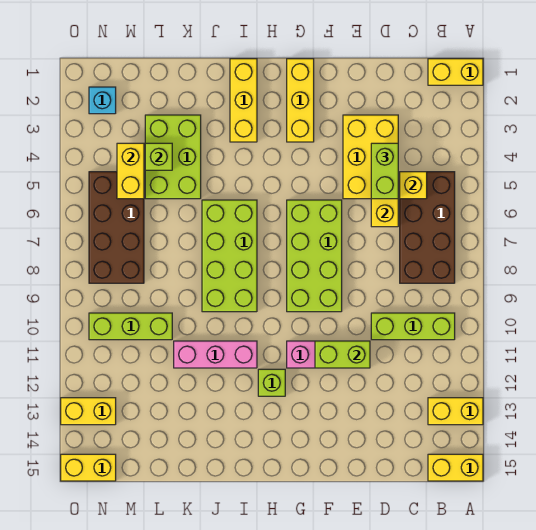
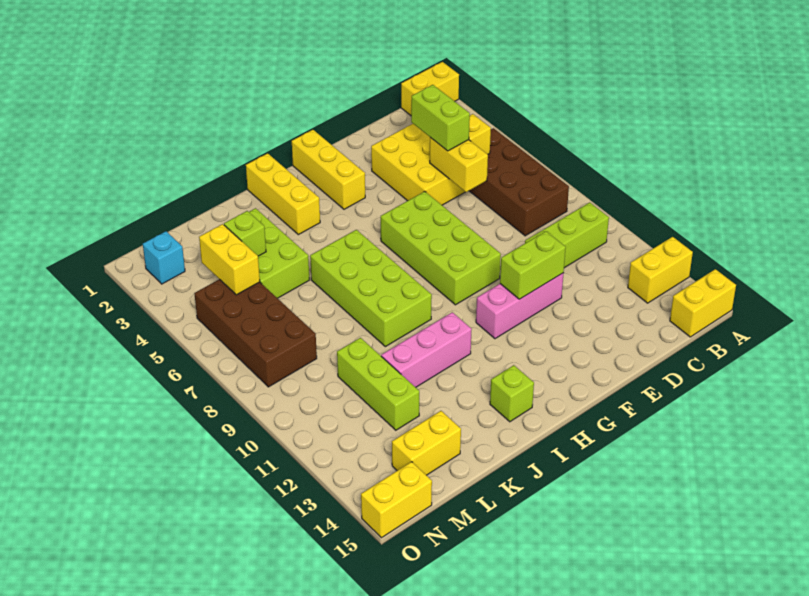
lime 1x1 brick [258,369,285,396] -> lime 1x1 brick moved to [490,365,534,422]
lime 1x3 brick [89,313,172,340] -> lime 1x3 brick turned to [337,338,419,430]
yellow 1x2 brick [61,398,116,425] -> yellow 1x2 brick moved to [392,411,461,475]

